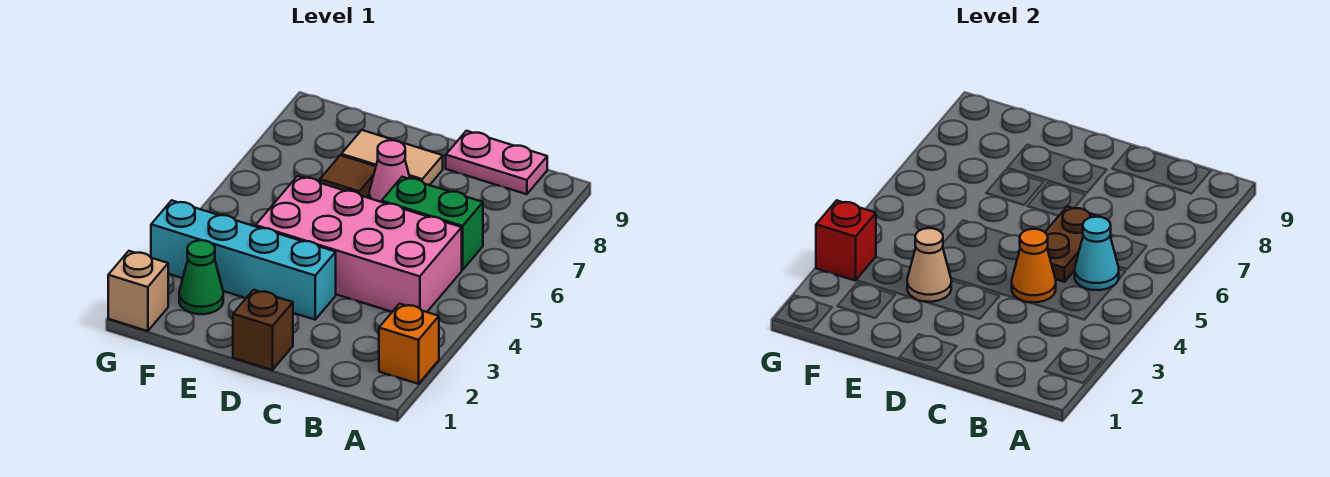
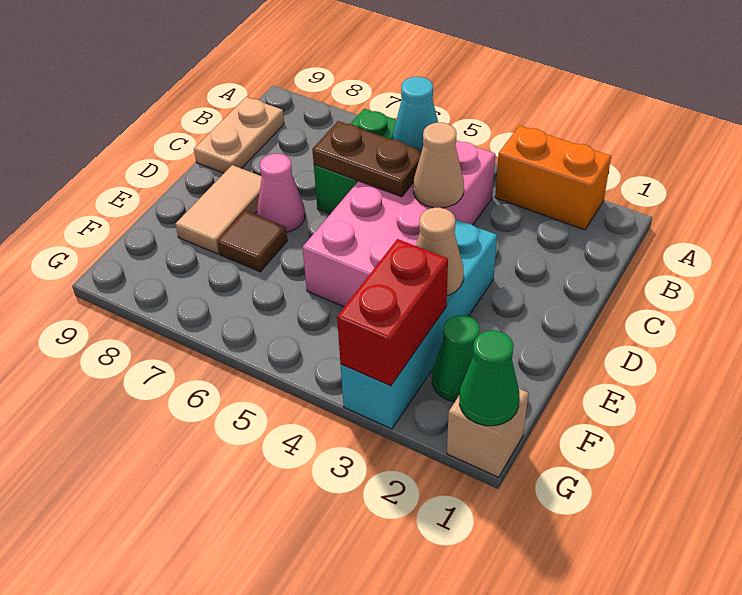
orange 1x1 brick [379,304,439,384] -> orange 1x2 brick [495,125,611,230]
pink 1x2 plate [446,131,547,194] -> tan 1x2 plate [194,97,284,173]
orange 1x1 cone [1012,229,1056,302] -> tan 1x1 cone [413,123,464,208]
brown 1x1 brick [233,290,293,370] -> none
none -> green 1x1 cone [459,331,520,426]
red 1x1 brick [816,200,876,281] -> red 1x2 brick [337,239,448,386]

